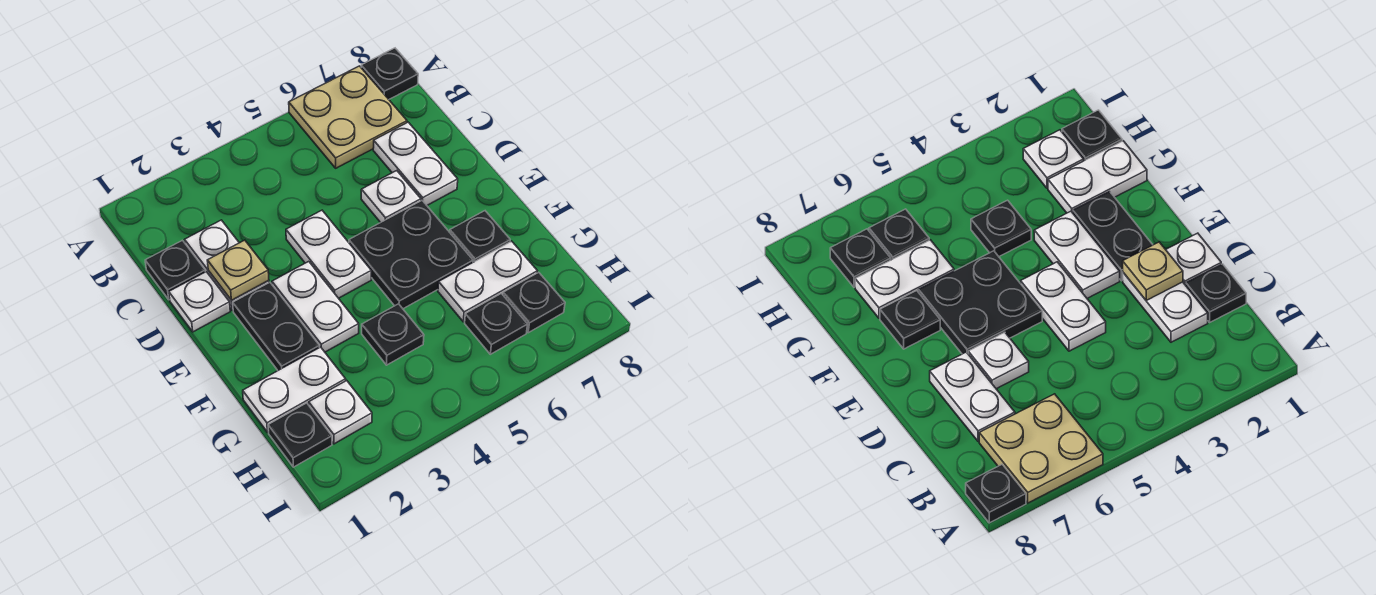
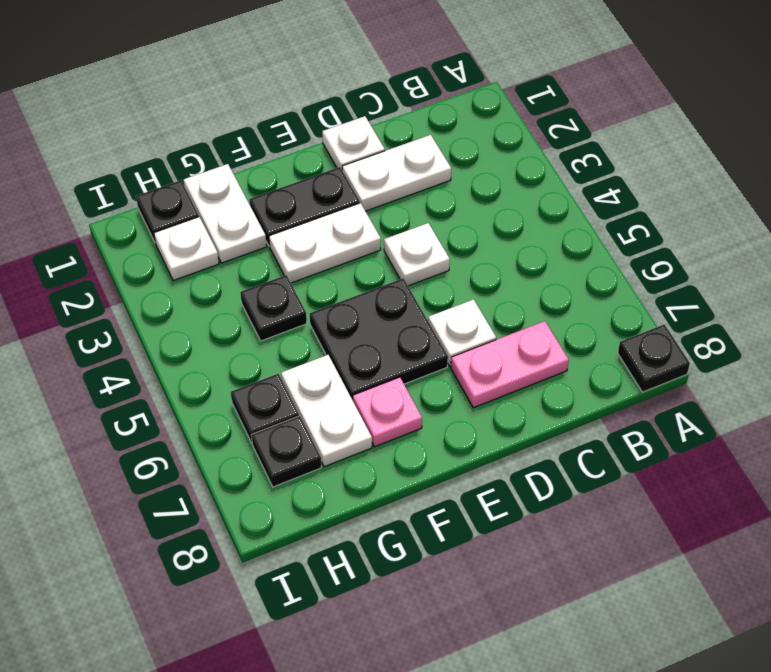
tan 2x2 plate [289,66,407,168] -> none
black 1x1 plate [145,240,205,300] -> none
white 1x2 plate [373,122,458,205] -> pink 1x2 plate [451,321,569,408]
tan 1x1 plate [207,240,269,300] -> none
white 1x2 plate [286,210,371,298] -> white 1x1 plate [384,223,450,286]
black 1x1 plate [450,211,510,262] -> pink 1x1 plate [353,377,422,447]

